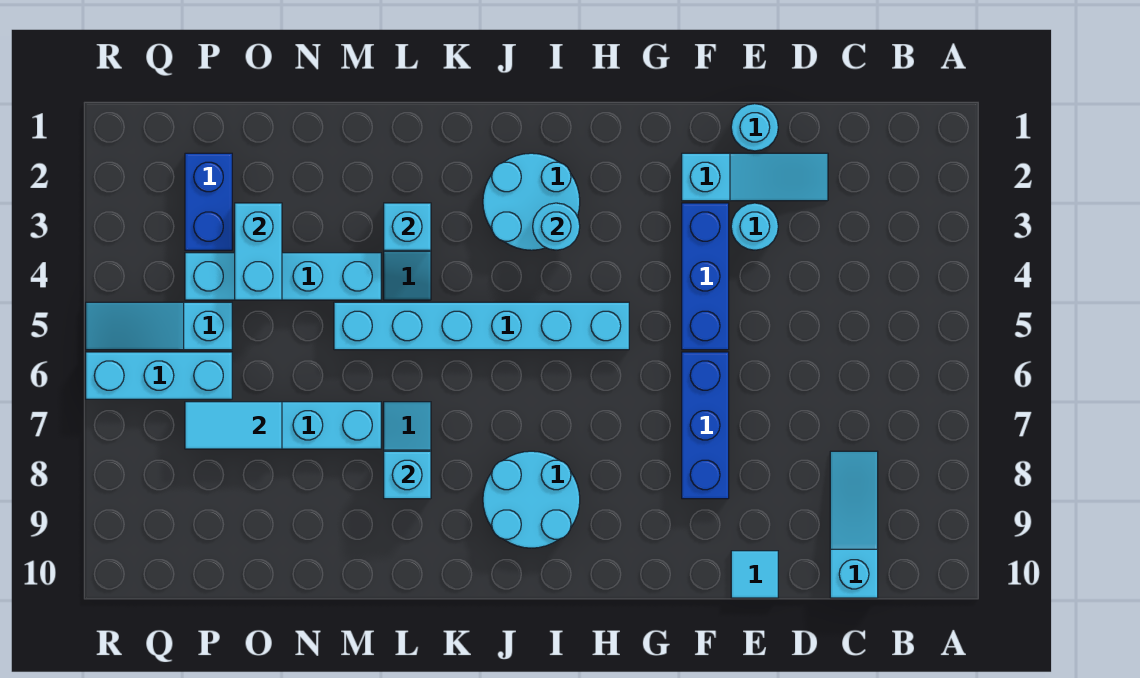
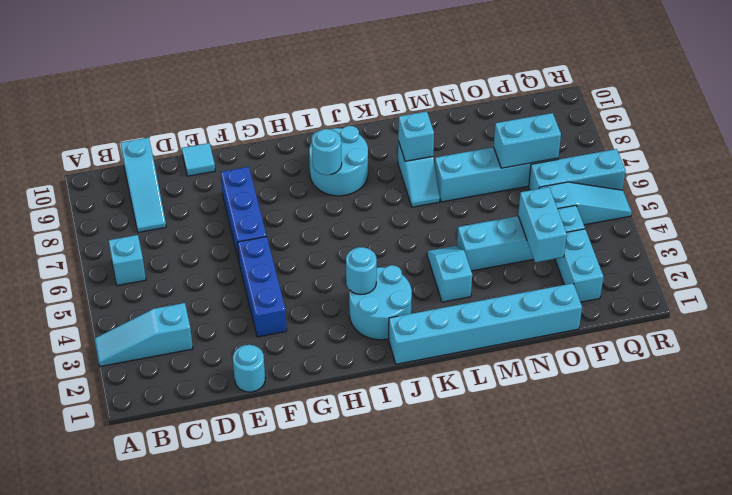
cyan 1x3 slope [682,153,828,201] -> cyan 1x3 slope moved to [94,303,193,367]
cyan 1x1 round brick [731,203,778,250] -> cyan 1x1 round brick moved to [312,129,342,175]
cyan 1x6 brick [334,302,629,350] -> cyan 1x6 brick moved to [389,283,582,364]
cyan 1x1 brick [384,203,431,250] -> cyan 1x1 brick moved to [109,235,146,286]
cyan 1x2 tile [185,402,282,449] -> cyan 1x2 brick [494,113,561,168]
blue 1x2 brick [185,153,232,250] -> cyan 1x2 brick [555,229,603,302]

